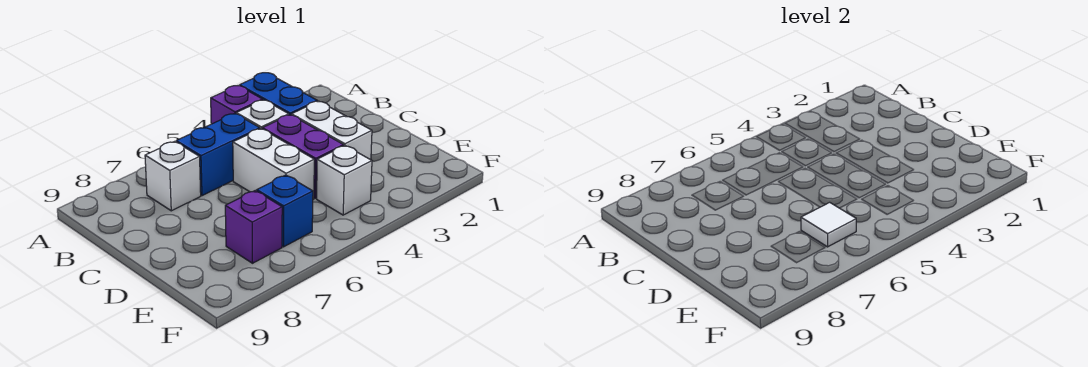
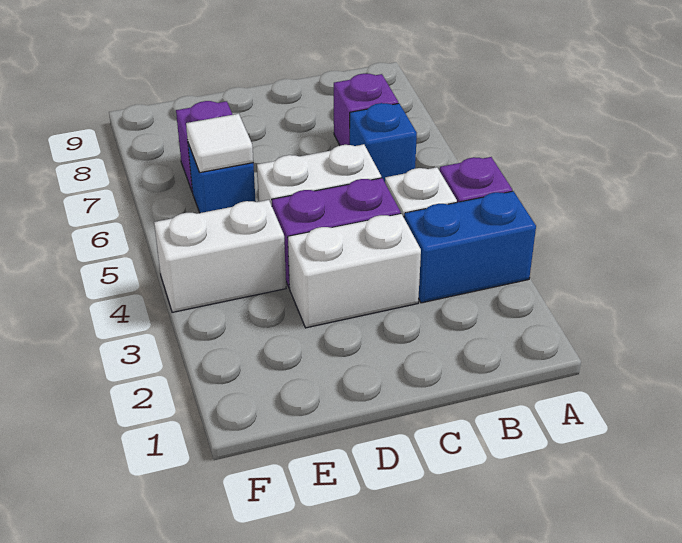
blue 1x2 brick [176,113,260,196] -> blue 1x1 brick [350,103,417,182]
white 1x1 brick [145,141,201,211] -> purple 1x1 brick [334,74,398,145]
white 1x1 brick [317,146,372,215] -> white 1x2 brick [154,200,286,312]

